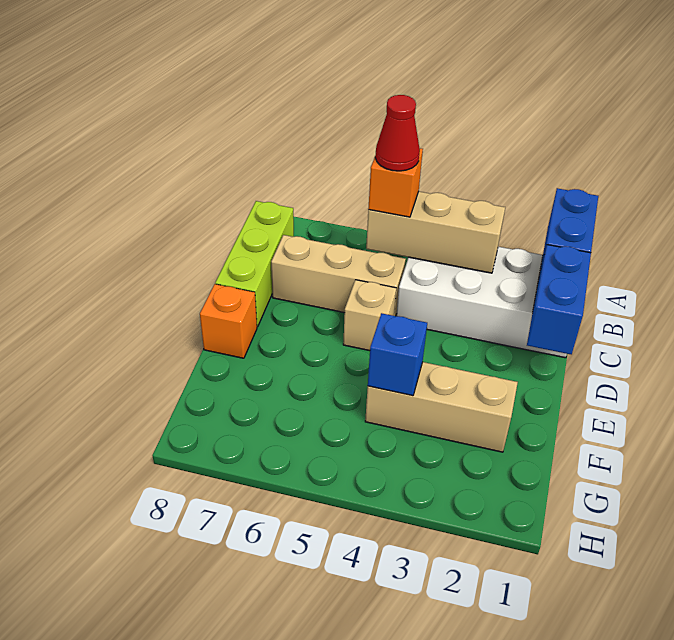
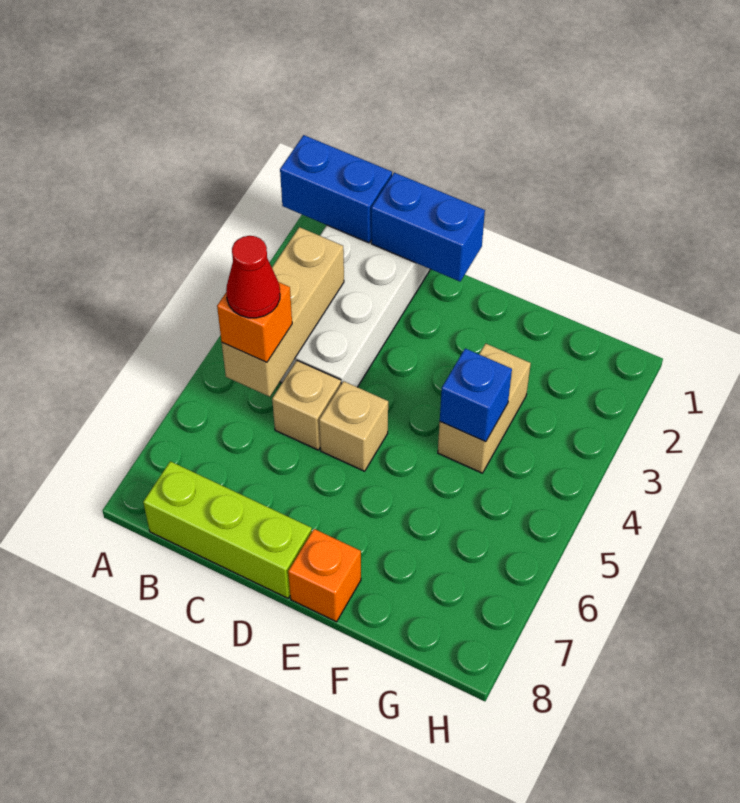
tan 1x3 brick [271,235,406,316] -> tan 1x1 brick [272,361,341,450]
tan 1x3 brick [365,362,518,452] -> tan 1x2 brick [438,343,531,473]

